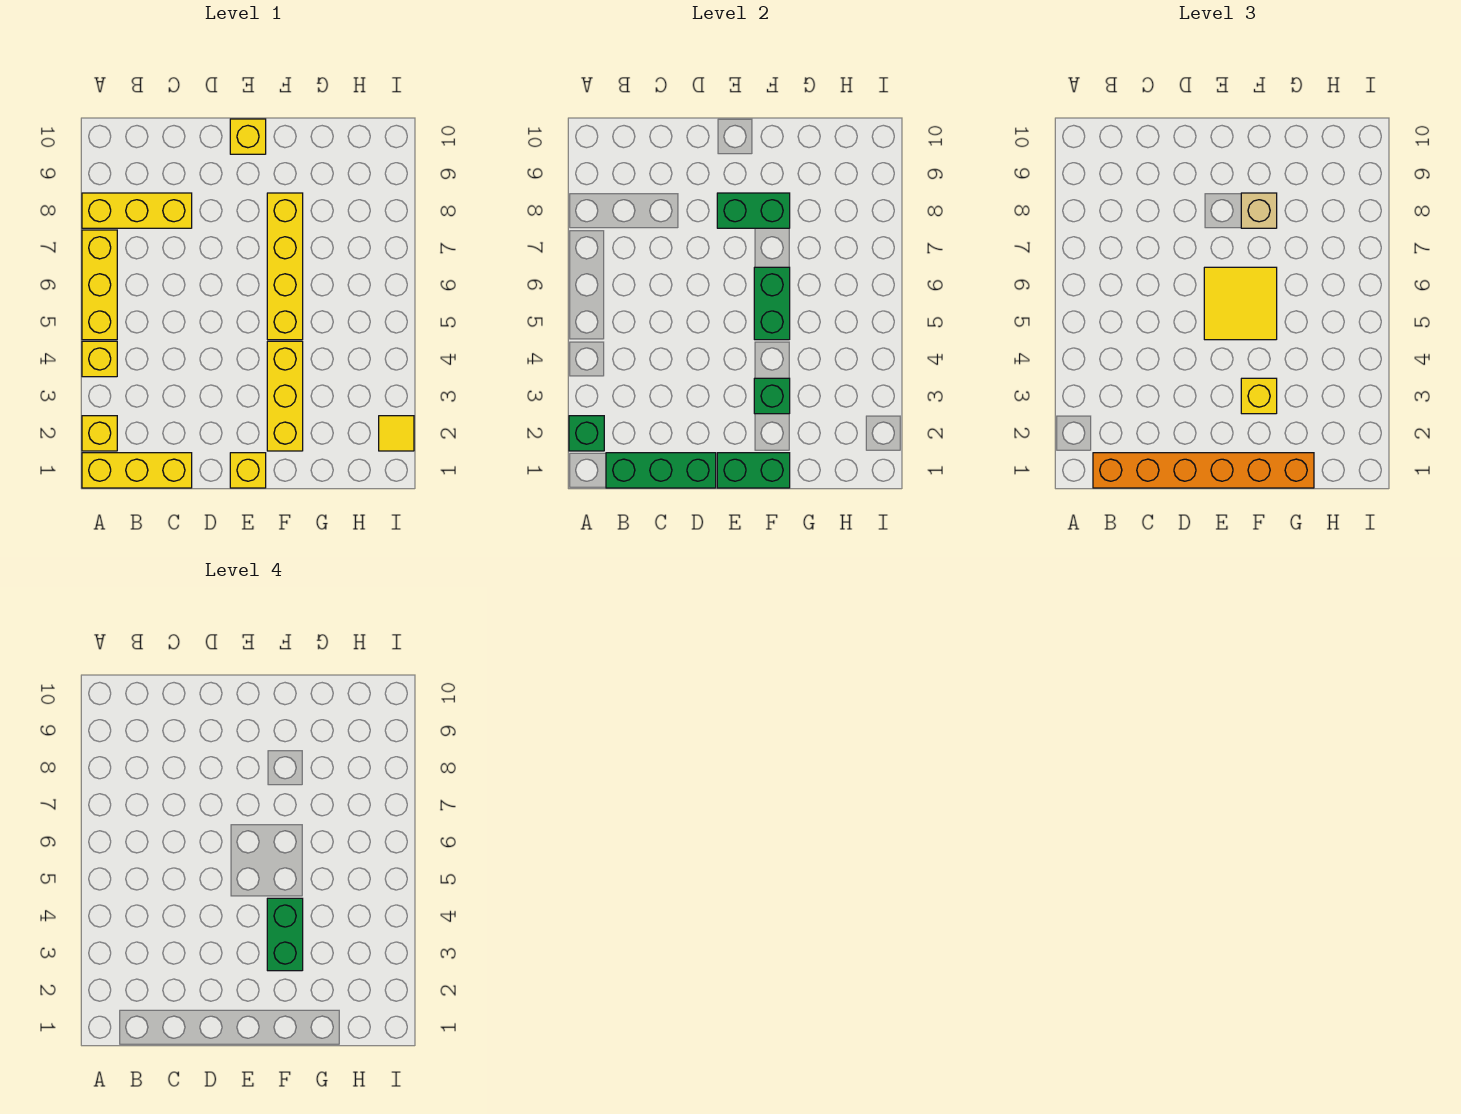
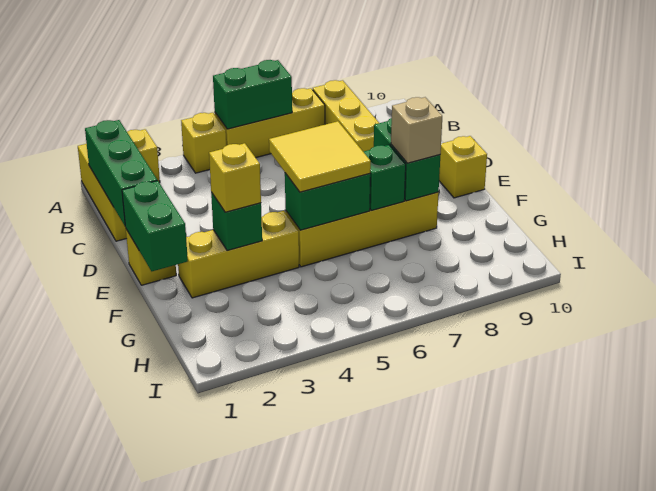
green 1x1 brick [569,416,604,451] -> green 1x1 brick moved to [364,145,406,210]
orange 1x6 brick [1093,453,1314,488] -> none
green 1x2 brick [267,898,303,971] -> green 1x2 brick moved to [213,60,292,129]
yellow 1x1 tile [379,416,414,451] -> none

